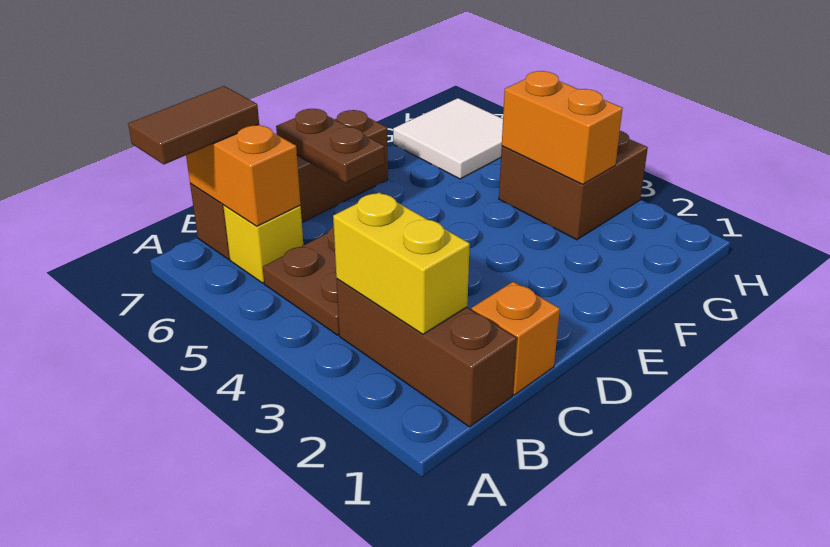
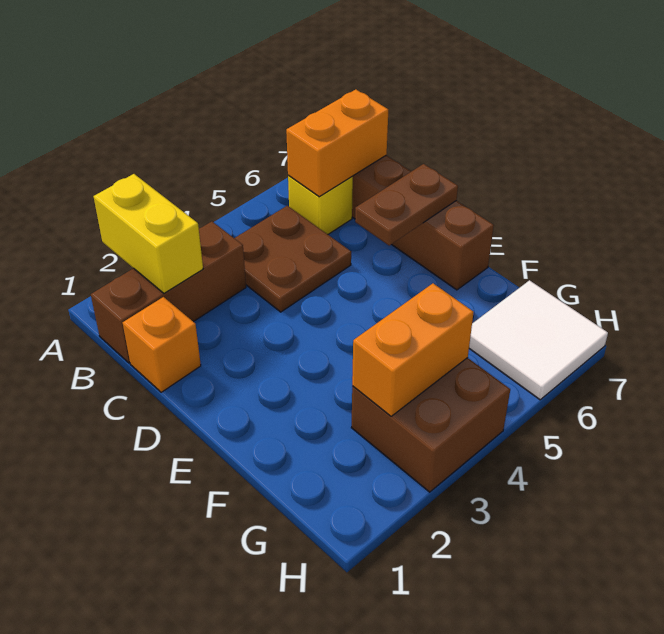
brown 1x2 tile [128,86,259,164] -> none
yellow 1x2 brick [333,192,470,334] -> yellow 1x2 brick turned to [93,174,203,293]

